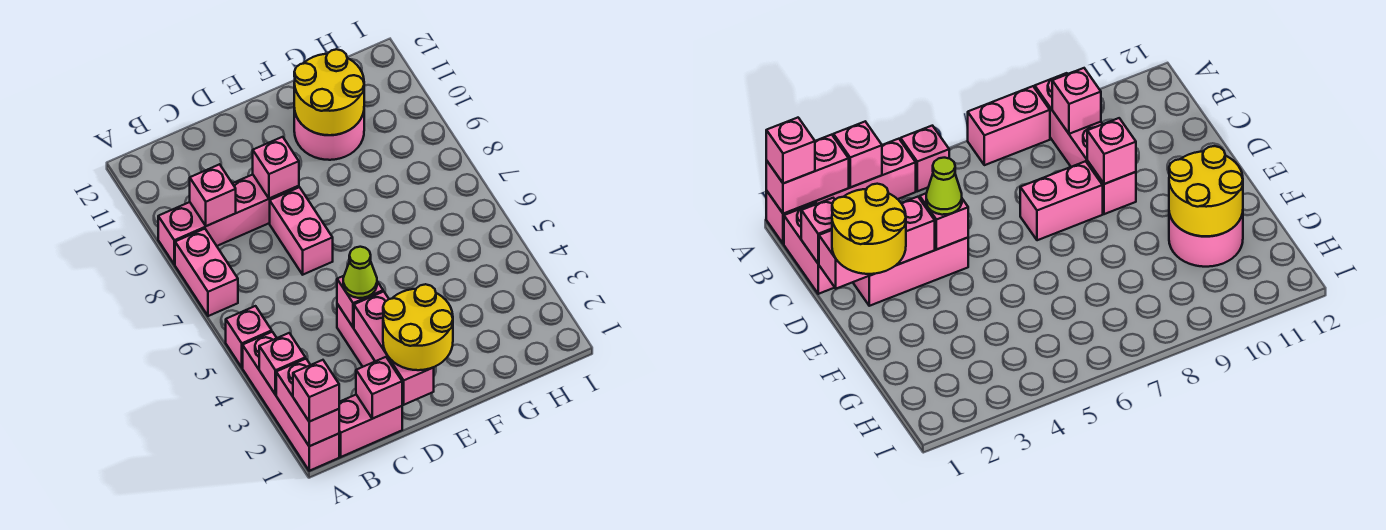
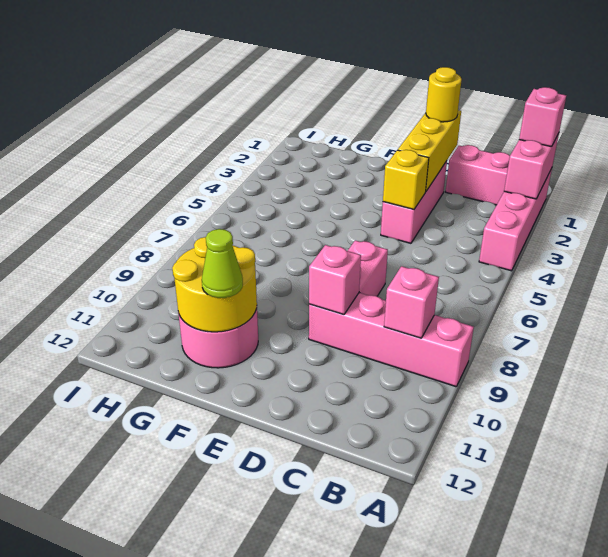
pink 1x1 brick [259,333,305,395] -> none
pink 1x1 brick [226,306,272,368] -> none
pink 1x2 brick [175,229,238,316] -> none
pink 1x1 brick [356,357,402,419] -> none
pink 1x3 brick [354,292,434,405] -> yellow 1x3 brick [398,110,461,192]
yellow 2x2 round brick [383,284,453,370] -> yellow 1x1 round brick [426,67,462,122]
pink 1x1 brick [337,276,383,327] -> yellow 1x1 brick [383,150,429,210]
lime 1x1 cone [343,247,377,298] -> lime 1x1 cone moved to [202,229,243,298]

